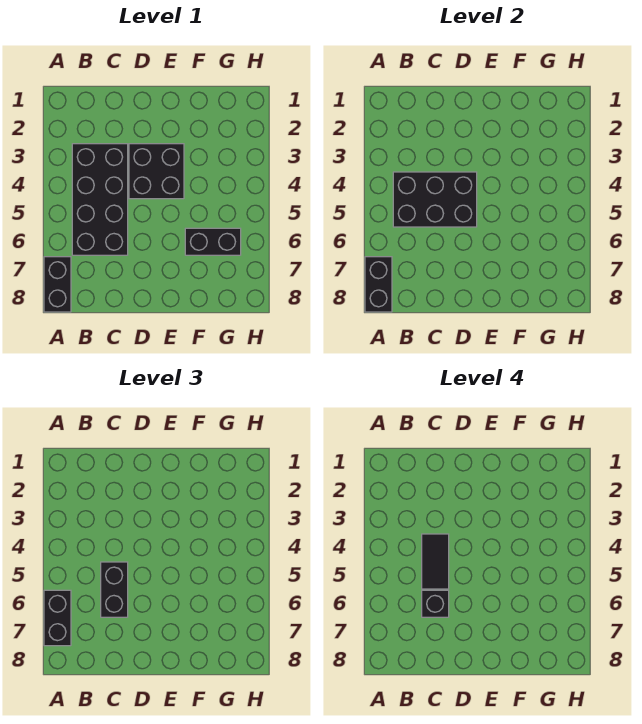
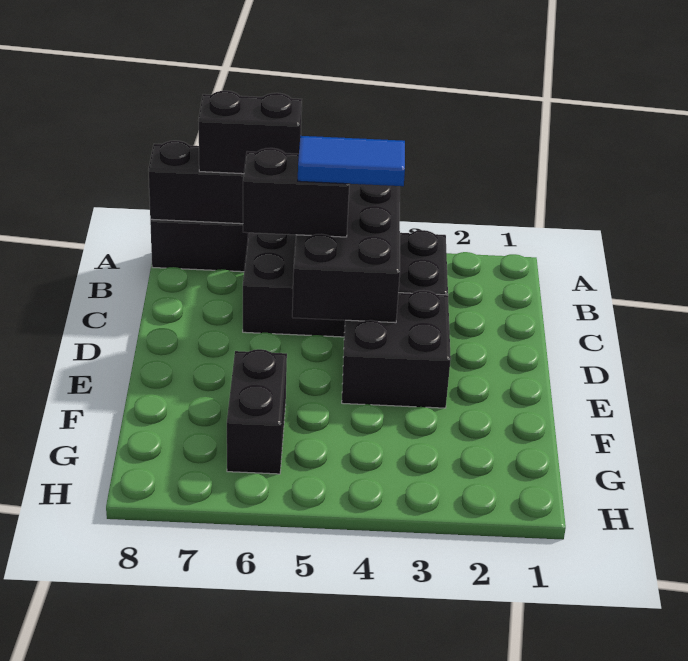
black 1x2 tile [422,534,449,589] -> blue 1x2 tile [298,136,405,186]
black 1x1 brick [422,590,449,617] -> none

